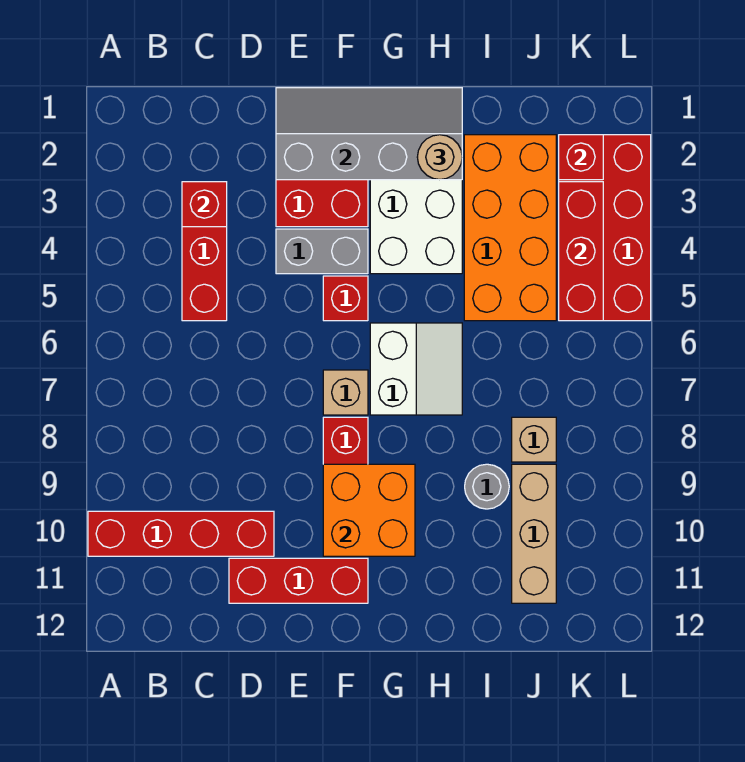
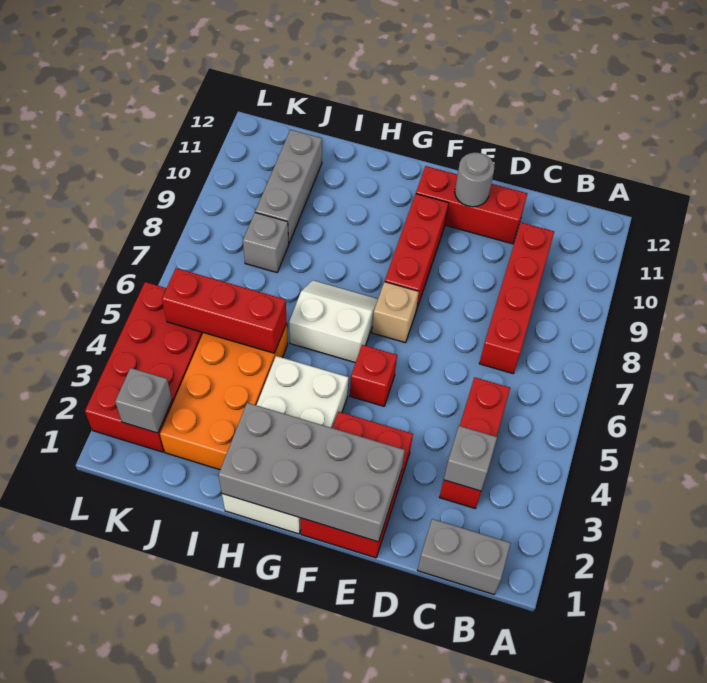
red 1x4 brick [88,511,274,556] -> red 1x4 brick turned to [479,222,554,374]
red 1x1 brick [182,182,227,227] -> grey 1x1 brick [444,426,497,491]
grey 2x4 slope [276,88,462,180] -> grey 2x4 brick [219,403,405,542]
grey 1x2 brick [276,229,368,274] -> grey 1x2 brick moved to [418,519,511,594]
orange 2x2 brick [323,464,415,556] -> none
white 2x2 slope [370,323,462,415] -> white 2x2 slope turned to [289,280,378,363]
tan 1x1 round brick [417,135,462,180] -> none
grey 1x1 round brick [465,464,509,509] -> grey 1x1 round brick moved to [455,153,494,207]
tan 1x1 brick [512,417,556,462] -> grey 1x1 brick [243,213,289,273]
tan 1x3 brick [512,464,556,603] -> grey 1x3 brick [255,130,322,243]
red 1x1 brick [559,135,603,180] -> grey 1x1 brick [115,368,172,433]
red 1x3 brick [559,182,603,321] -> red 1x3 brick turned to [162,268,287,353]

